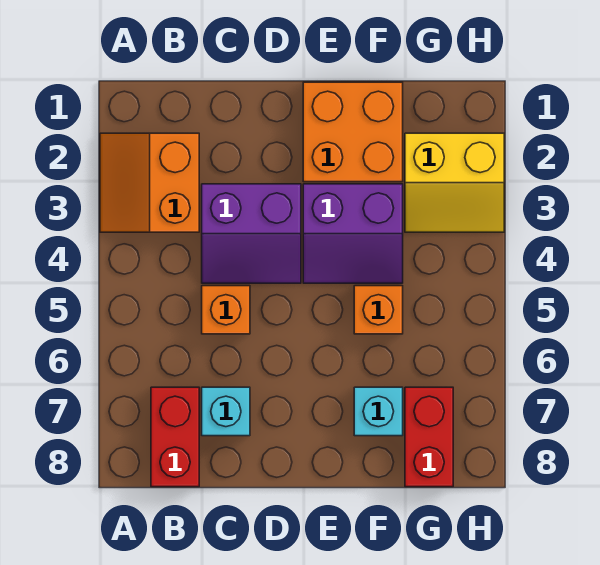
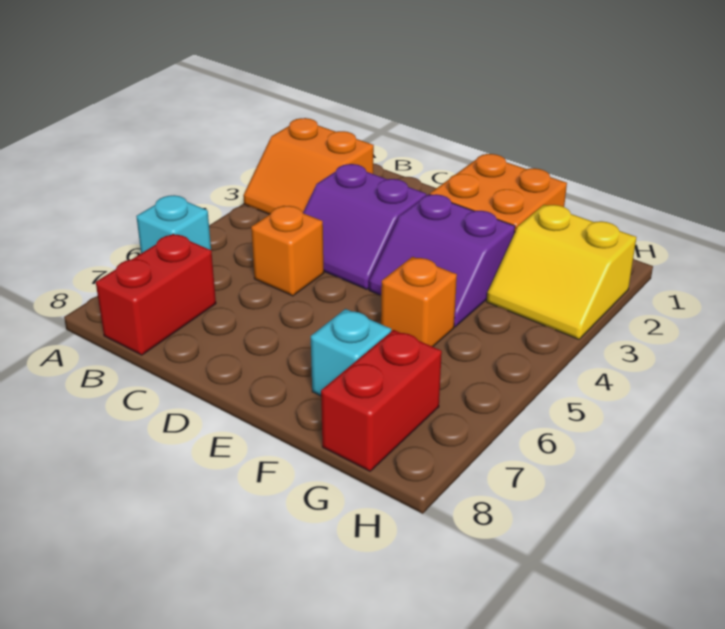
orange 2x2 slope [100,133,199,232] -> orange 2x2 slope turned to [243,118,374,214]
cyan 1x1 brick [202,387,250,436] -> cyan 1x1 brick moved to [136,195,211,253]

